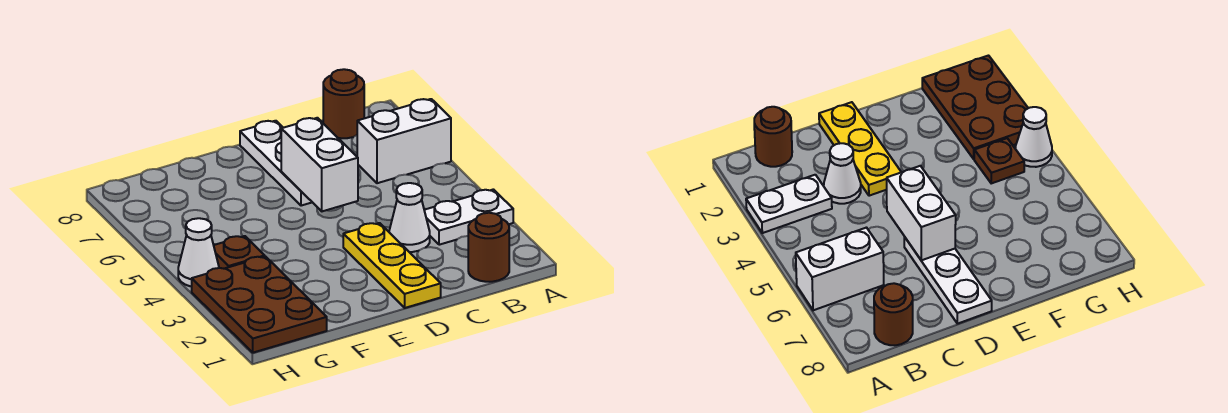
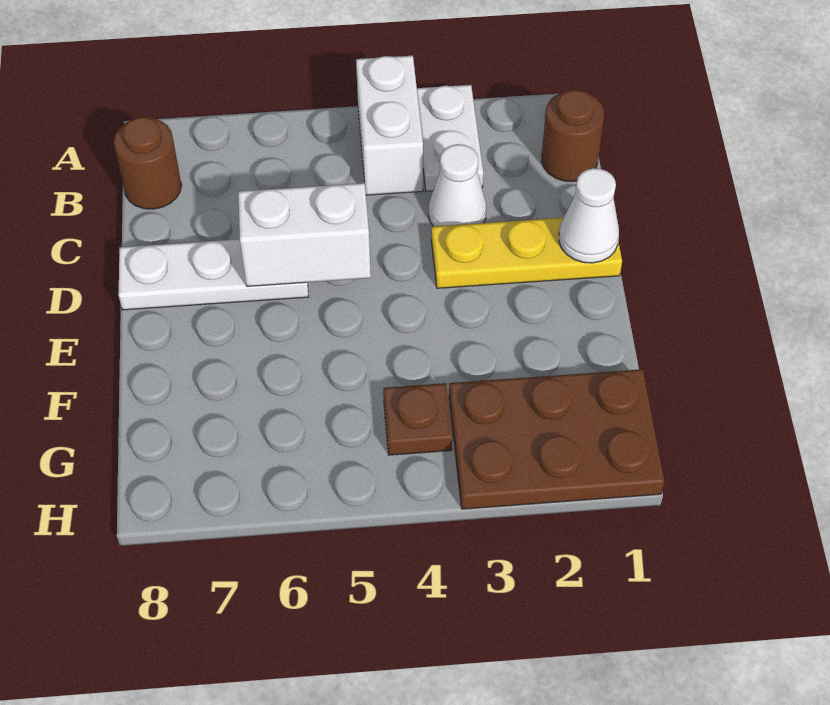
white 1x2 brick [357,99,451,183] -> white 1x2 brick moved to [356,56,423,195]
white 1x1 cone [178,218,219,287] -> white 1x1 cone moved to [559,168,619,263]

